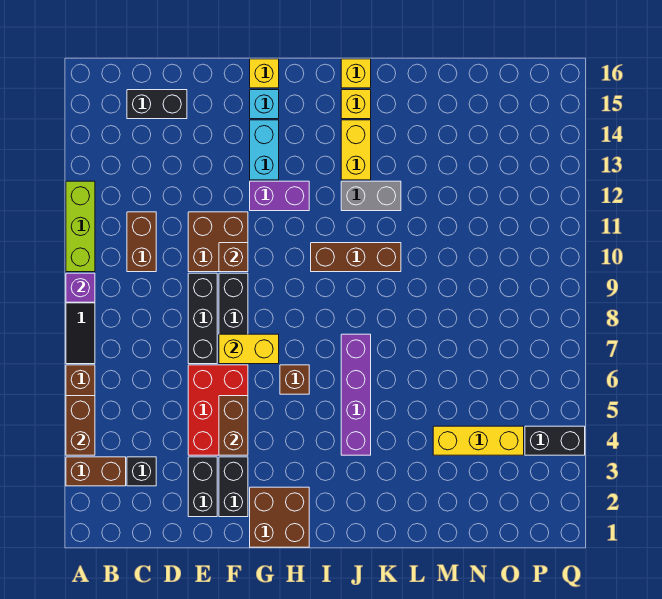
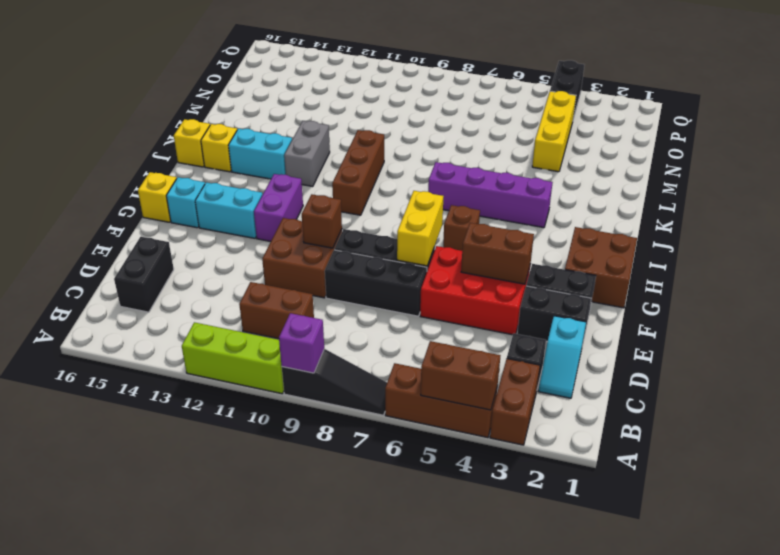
none -> cyan 1x2 slope [538,316,586,398]
yellow 1x2 brick [341,120,371,180] -> cyan 1x2 brick [228,129,292,179]

